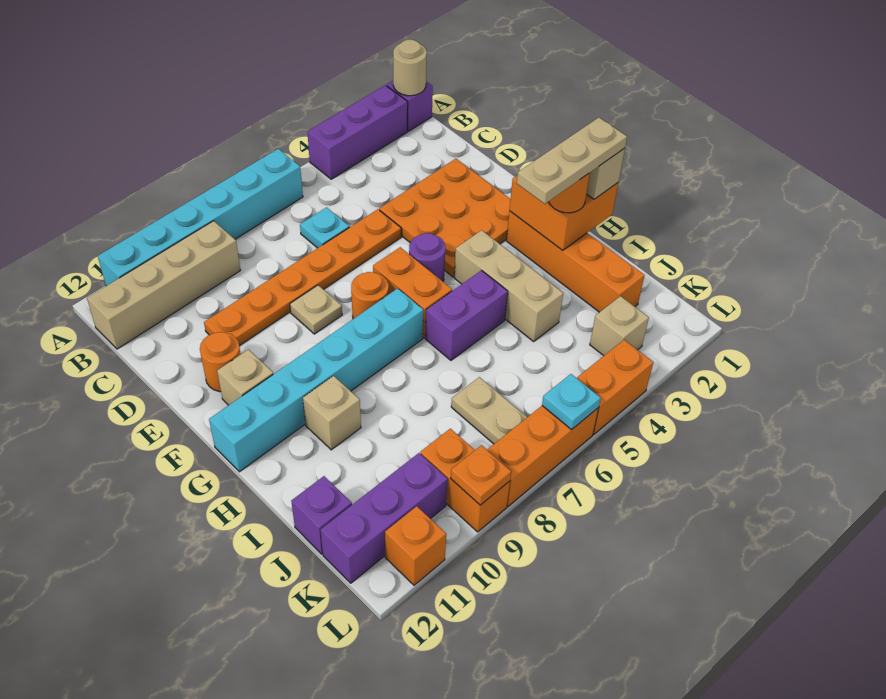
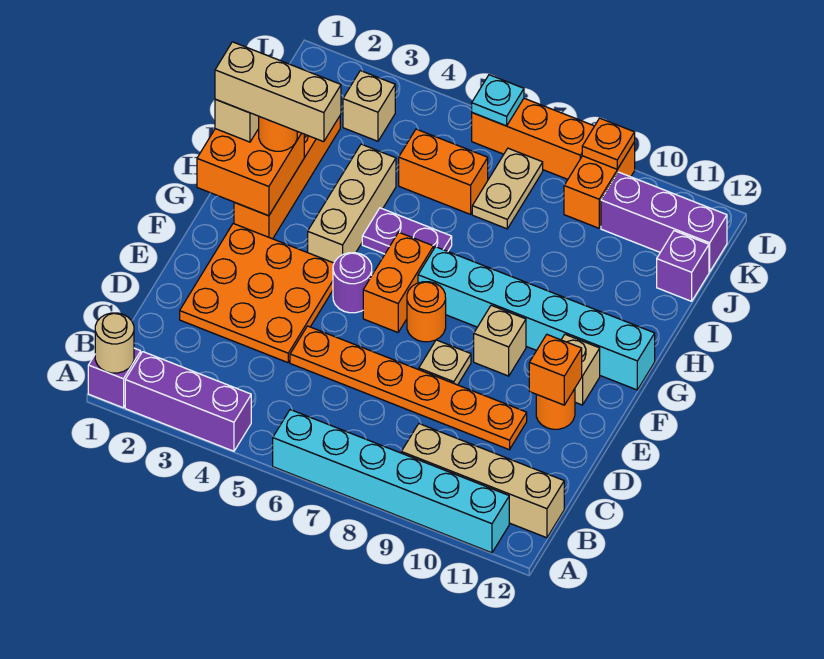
cyan 1x1 plate [300,208,349,248] -> none
tan 1x3 plate [517,118,627,204] -> tan 1x3 brick [215,42,341,142]
purple 1x2 brick [425,270,508,360] -> purple 1x2 plate [362,208,452,254]
tan 1x1 brick [303,376,361,450] -> tan 1x1 brick moved to [474,305,526,376]
orange 1x2 brick [577,340,653,434] -> orange 1x2 brick moved to [399,129,488,214]
orange 1x1 brick [385,506,446,585] -> orange 1x1 brick moved to [529,335,582,405]

